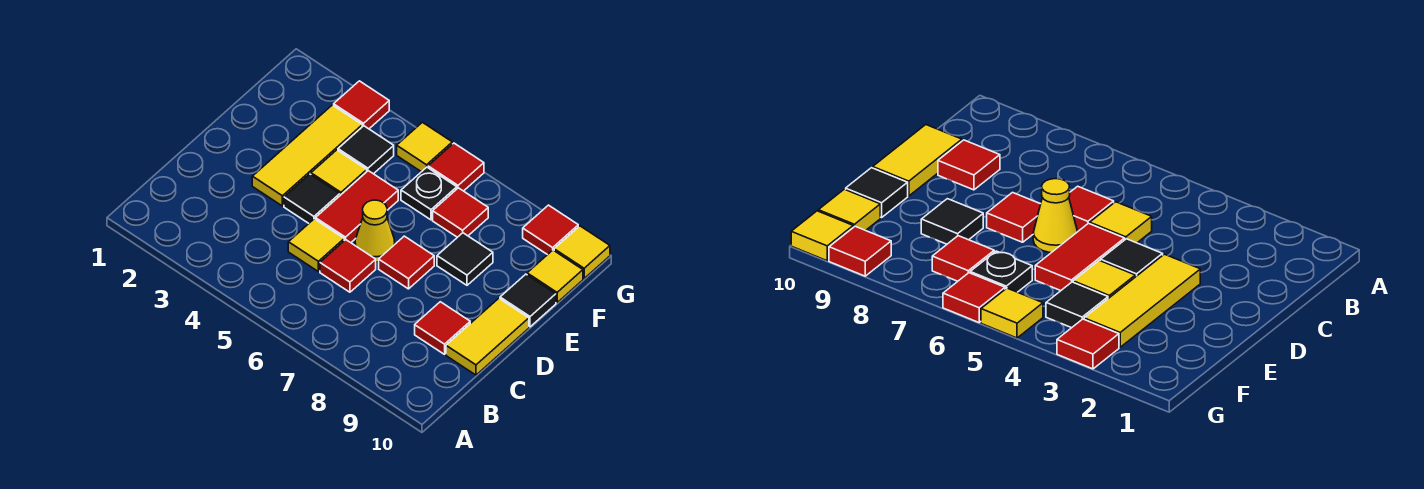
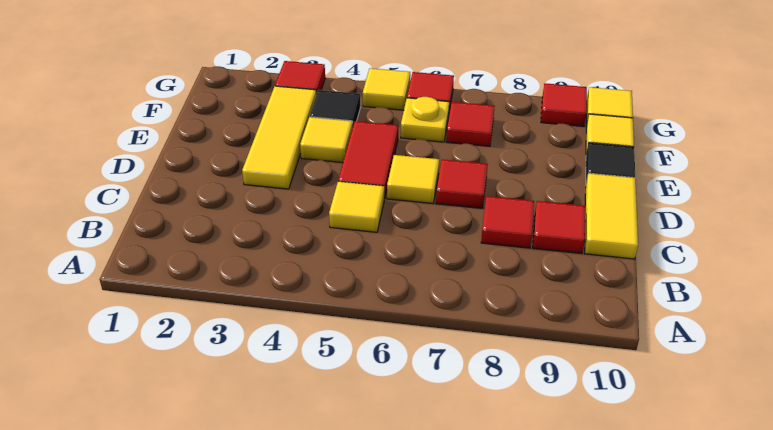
red 1x1 tile [320,240,376,292] -> red 1x1 tile moved to [481,196,534,248]
black 1x1 tile [284,174,340,223] -> none
yellow 1x1 cone [355,200,395,262] -> yellow 1x1 tile [387,155,439,203]
black 1x1 tile [437,233,493,285] -> none
black 1x1 plate [401,167,457,220] -> yellow 1x1 plate [401,97,449,142]

